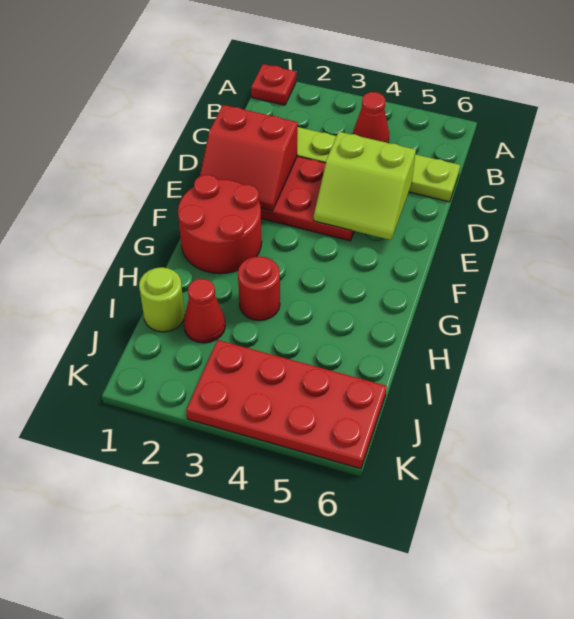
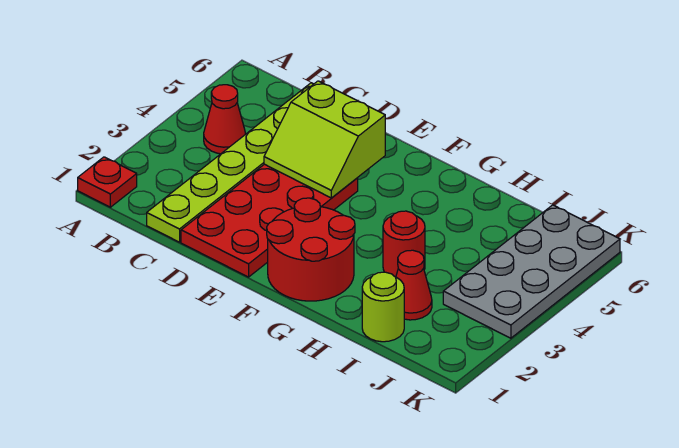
red 2x2 slope [200,105,298,211] -> none
lime 2x2 slope [314,132,416,240] -> lime 2x2 slope turned to [264,81,385,198]
red 2x4 plate [186,340,387,469] -> grey 2x4 plate [443,205,620,338]

